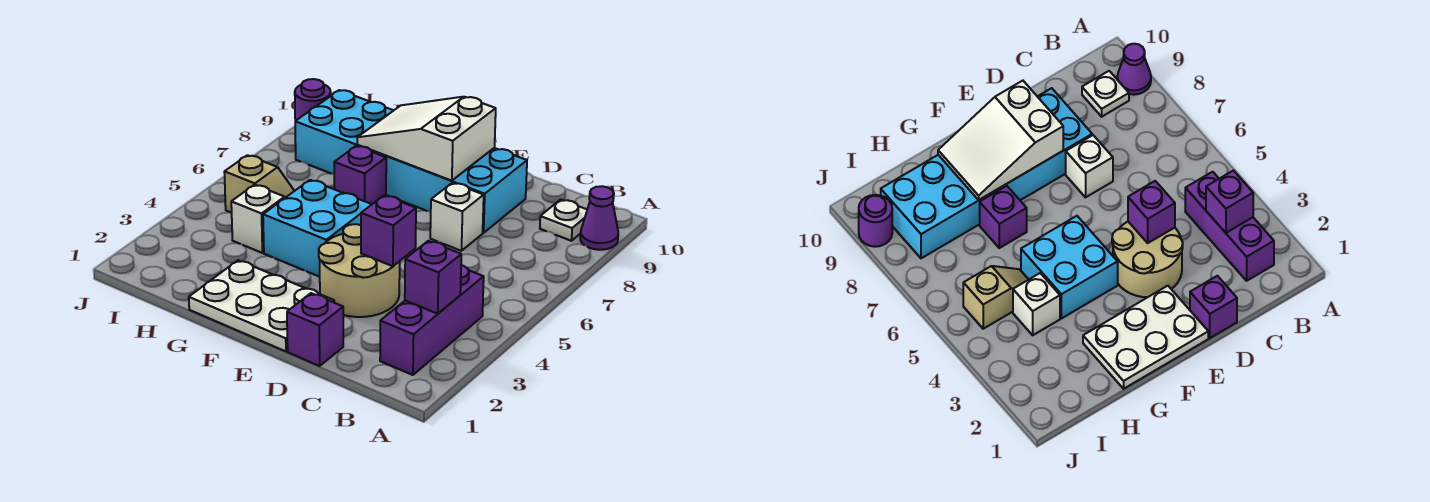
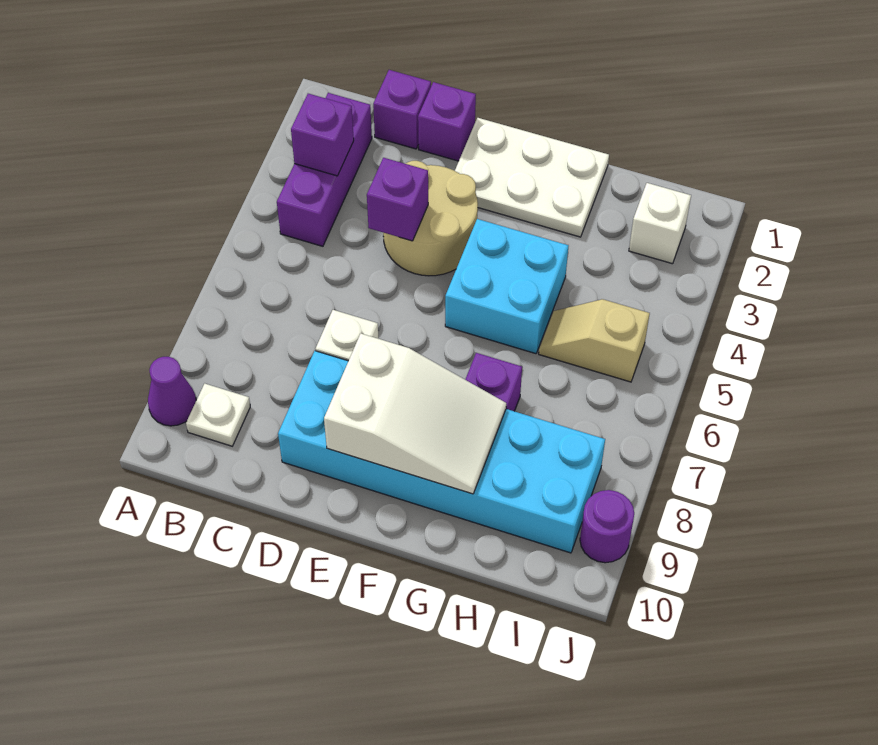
none -> purple 1x1 brick [373,70,431,149]
white 1x1 brick [231,185,285,253] -> white 1x1 brick moved to [629,183,691,264]

